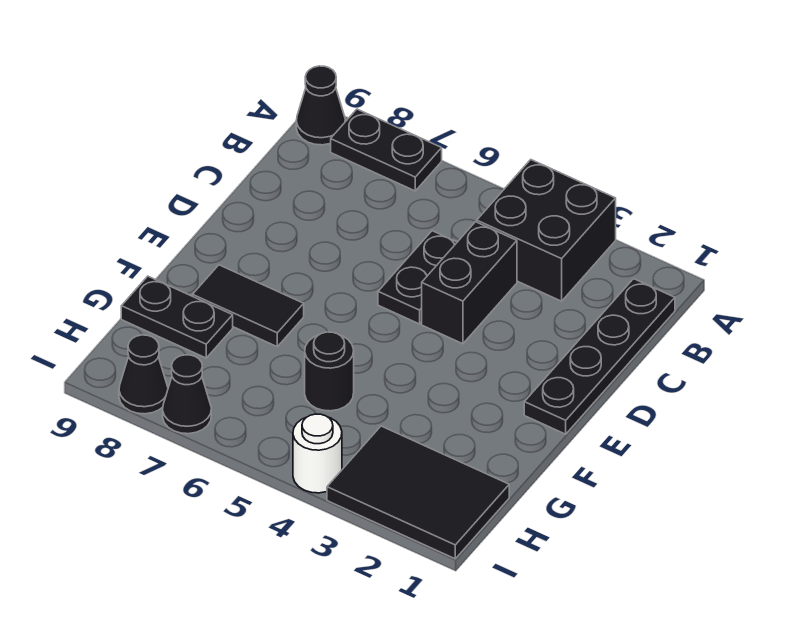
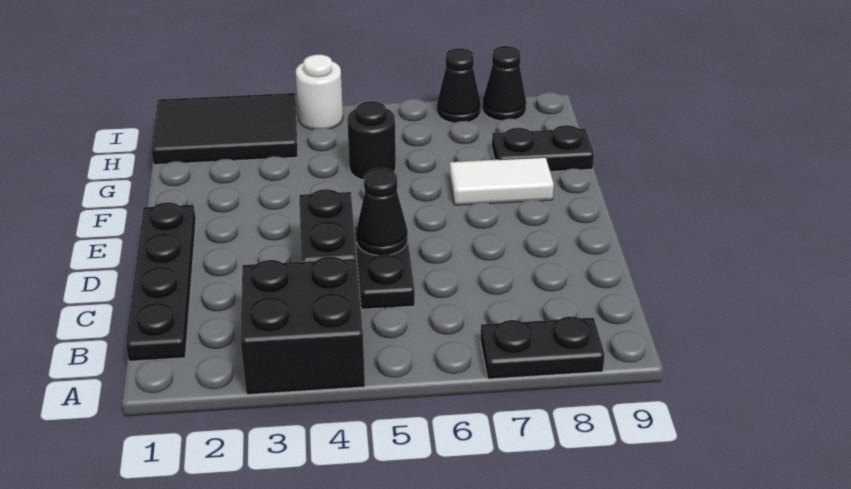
black 1x1 cone [296,66,345,145] -> black 1x1 cone moved to [356,168,408,256]
black 1x2 tile [193,265,304,347] -> white 1x2 tile [449,157,554,205]

